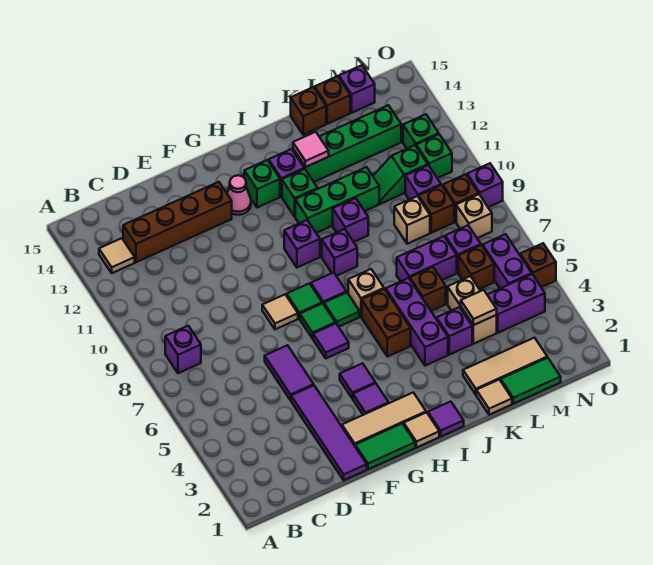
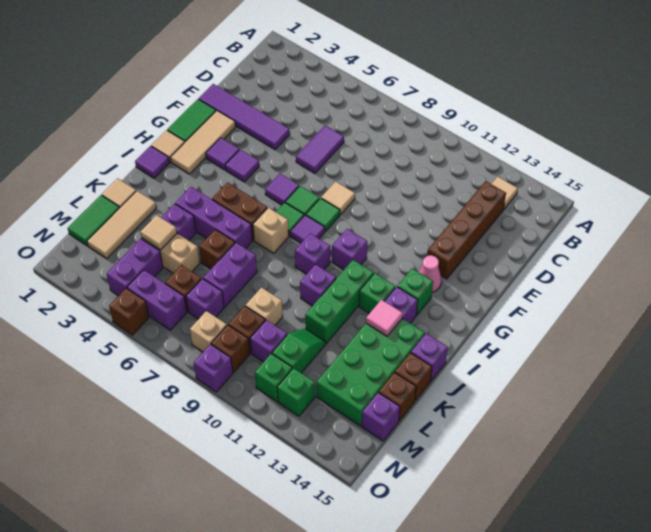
purple 1x1 brick [165,326,201,373] -> purple 1x1 brick moved to [411,334,448,381]
purple 1x2 tile [265,345,314,400] -> purple 1x2 tile turned to [296,126,344,173]
green 1x4 brick [293,105,401,182] -> green 2x4 brick [317,319,425,426]

